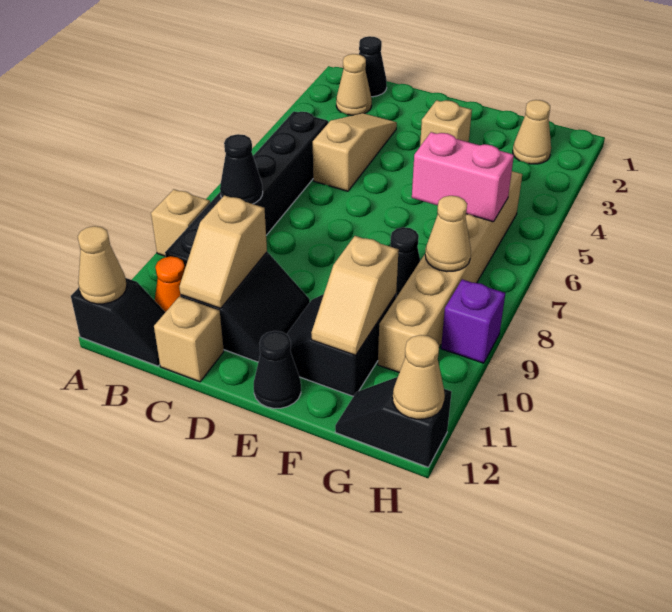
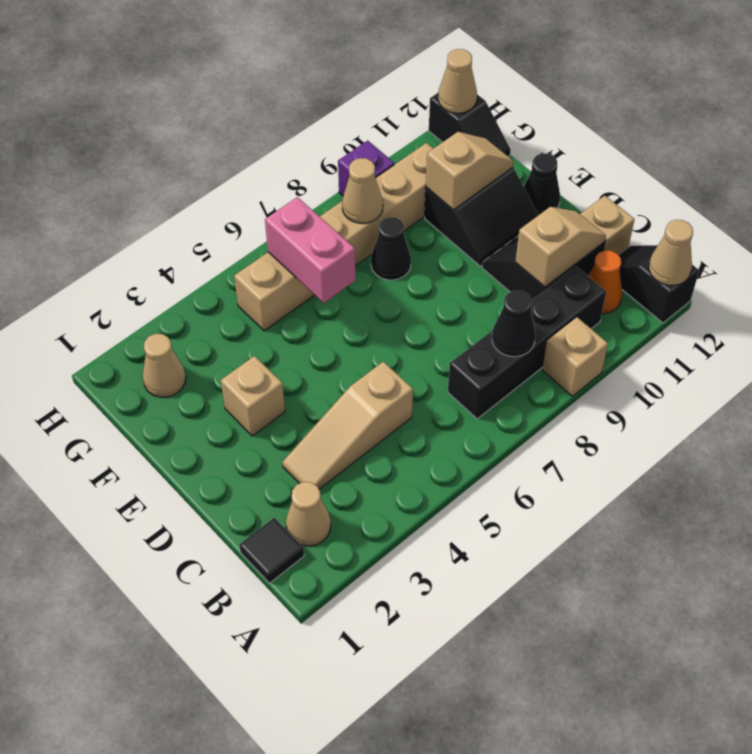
black 1x1 cone [359,36,387,97] -> black 1x1 tile [239,518,304,583]
black 1x6 brick [165,111,328,267] -> black 1x4 brick [448,267,606,419]

